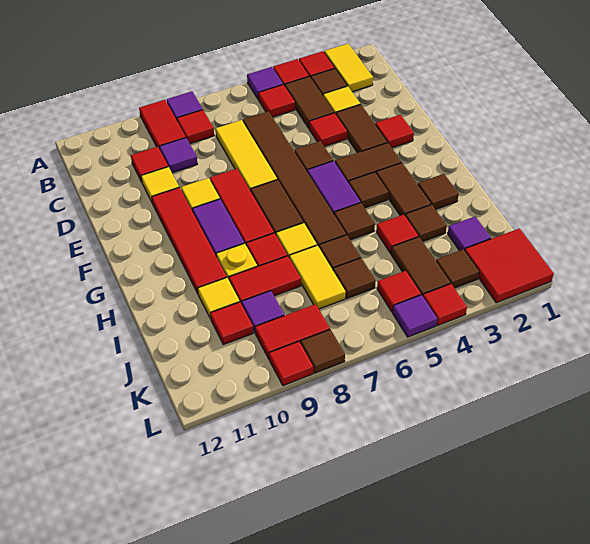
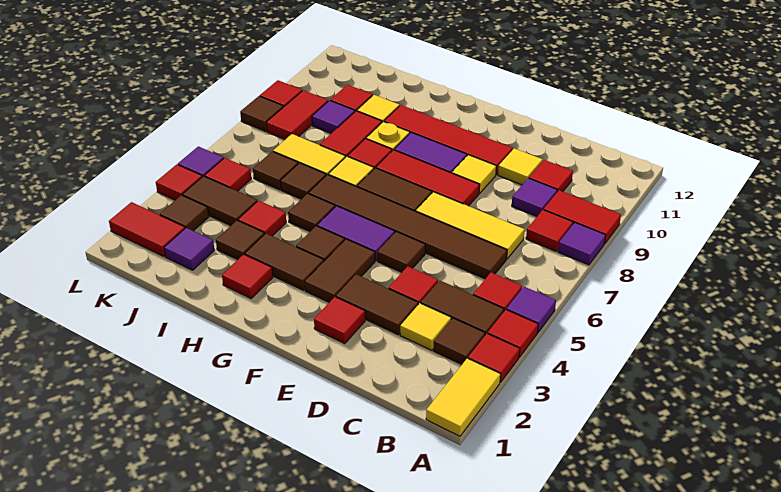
yellow 1x2 tile [324,44,373,92] -> yellow 1x2 tile turned to [426,358,501,436]
brown 1x1 tile [418,174,459,209] -> red 1x1 tile [222,254,273,298]
red 2x2 tile [465,229,554,303] -> red 1x2 tile [109,202,185,256]

